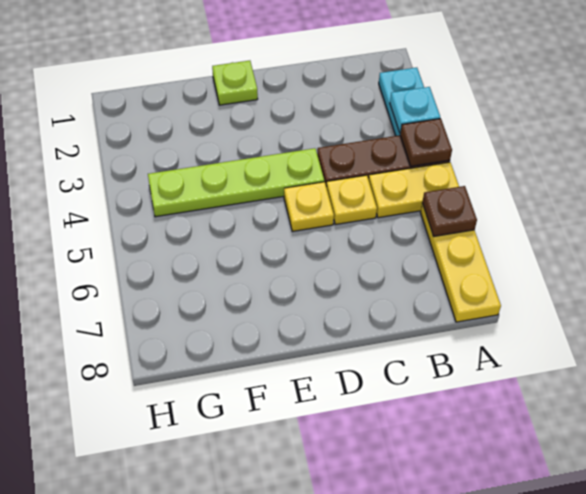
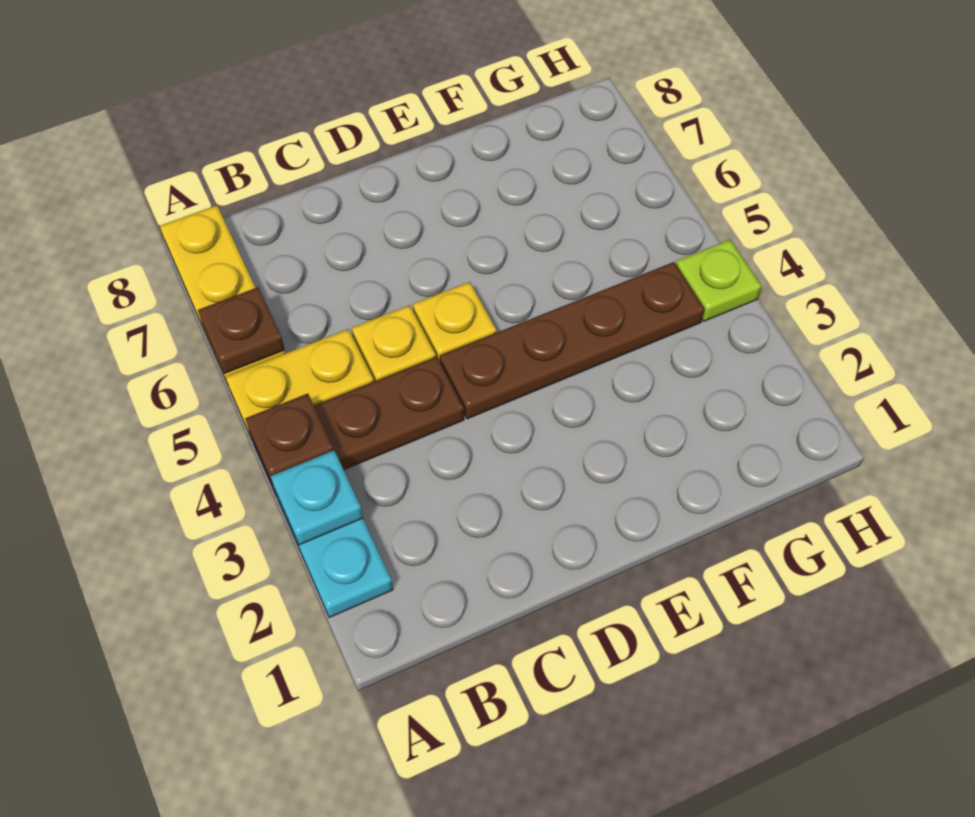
lime 1x4 plate [148,148,324,217] -> brown 1x4 plate [440,262,704,419]
lime 1x1 plate [212,61,258,105] -> lime 1x1 plate moved to [676,240,762,321]

